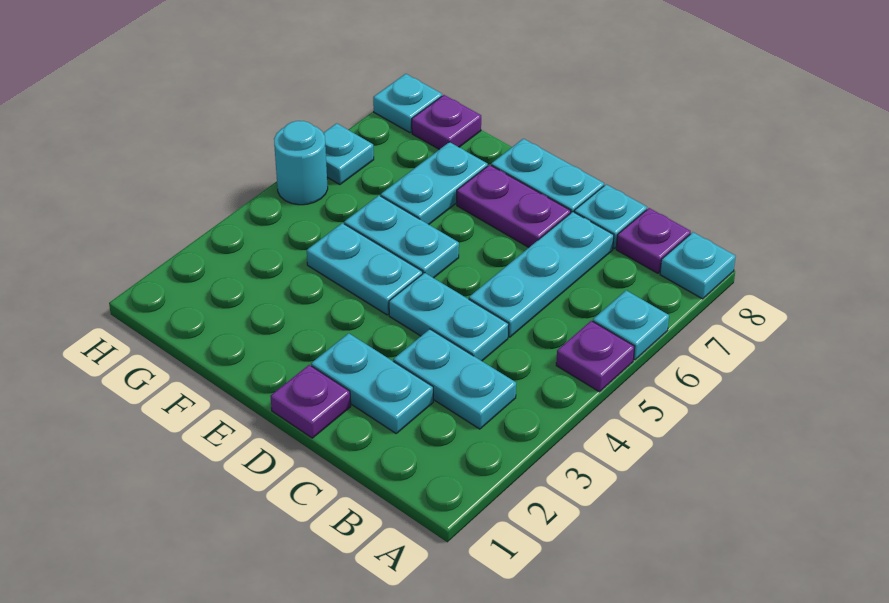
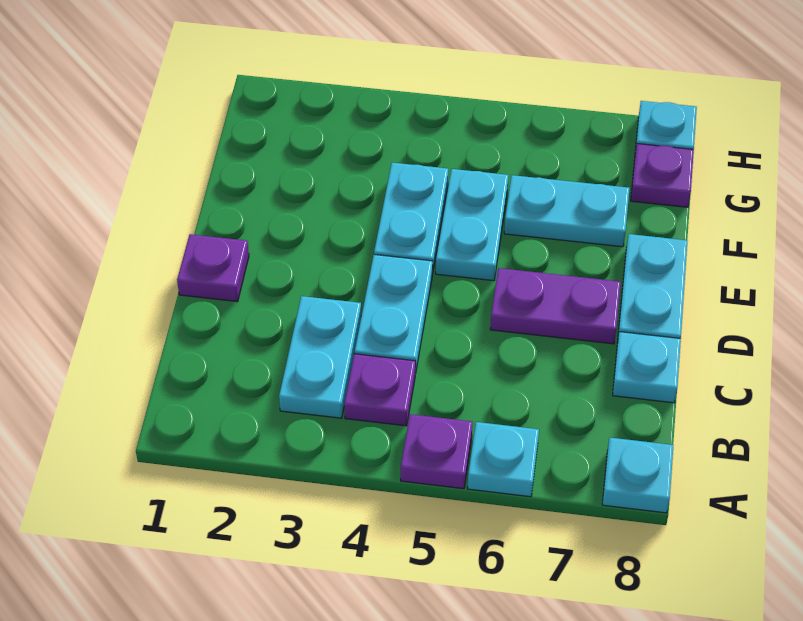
purple 1x1 plate [616,208,691,273] -> purple 1x1 plate moved to [344,354,416,426]
cyan 1x2 plate [311,333,433,433] -> none
cyan 1x3 plate [469,212,614,337] -> none
purple 1x2 plate [457,165,571,247] -> purple 1x2 plate turned to [490,268,621,344]
cyan 1x1 round brick [274,121,328,205] -> none
cyan 1x1 plate [323,123,374,185] -> none

